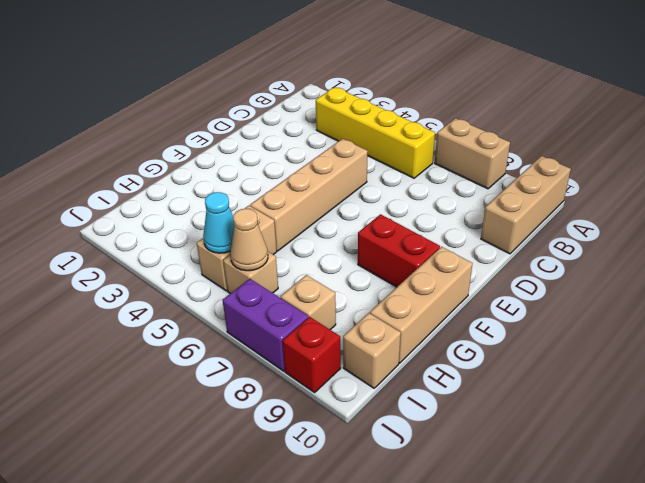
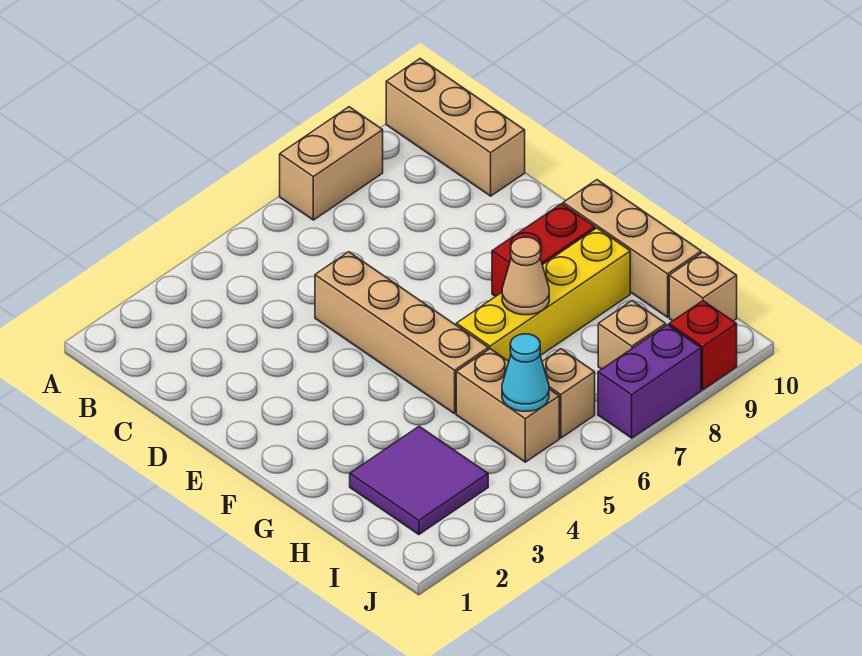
yellow 1x4 brick [316,87,435,178] -> yellow 1x4 brick moved to [456,228,630,361]
none -> purple 2x2 tile [350,426,488,535]
tan 1x1 cone [230,209,268,271] -> tan 1x1 cone moved to [502,237,549,315]

